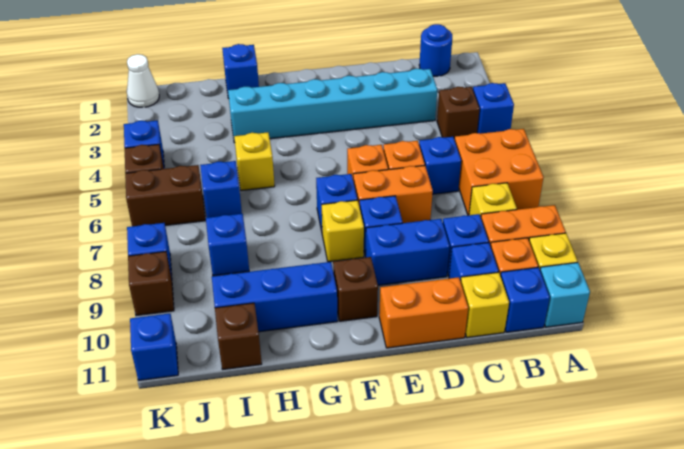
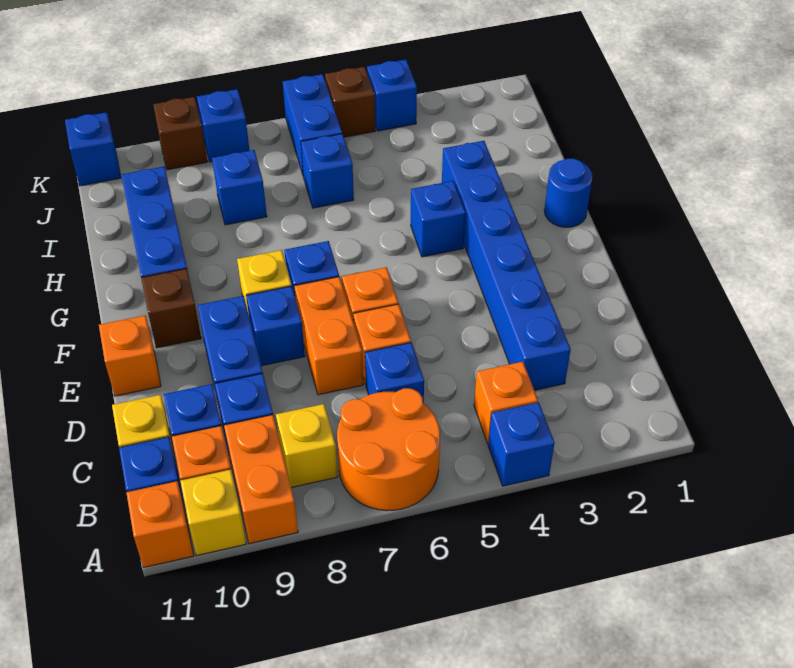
orange 2x2 brick [455,129,544,215] -> orange 2x2 round brick [337,388,440,511]
cyan 1x1 brick [540,262,590,327] -> orange 1x1 brick [126,481,194,568]
blue 1x1 round brick [419,24,452,76] -> blue 1x1 round brick moved to [544,158,593,227]
brown 1x1 brick [437,87,480,140] -> orange 1x1 brick [474,362,538,444]
cyan 1x6 brick [228,69,437,143] -> blue 1x6 brick [442,141,571,390]
orange 1x2 brick [379,277,468,348] -> orange 1x1 brick [99,315,161,396]
blue 1x1 brick [222,44,259,98] -> blue 1x1 brick moved to [411,181,466,257]
yellow 1x1 brick [234,132,275,191] -> none
brown 1x1 brick [215,303,262,369] -> none
brown 1x2 brick [125,165,205,226] -> blue 1x2 brick [283,74,342,174]
white 1x1 cone [127,54,159,107] -> none

